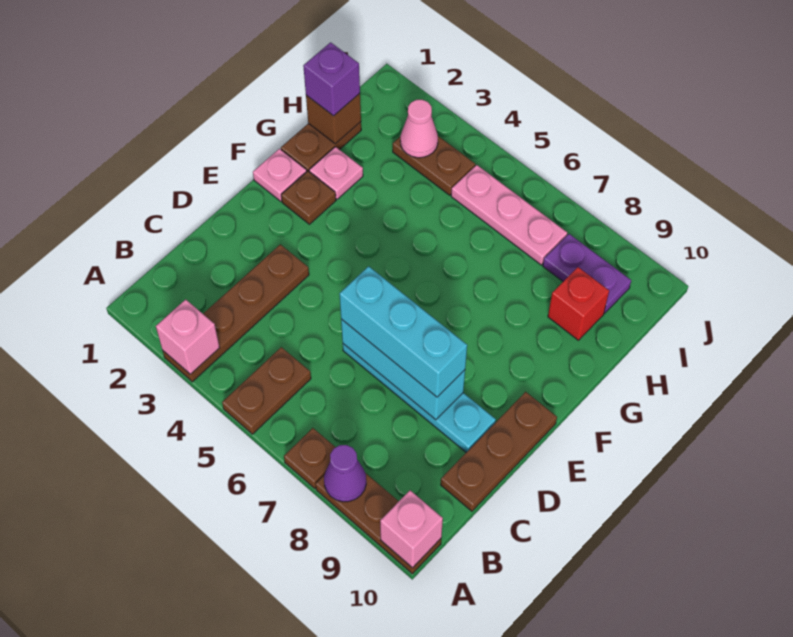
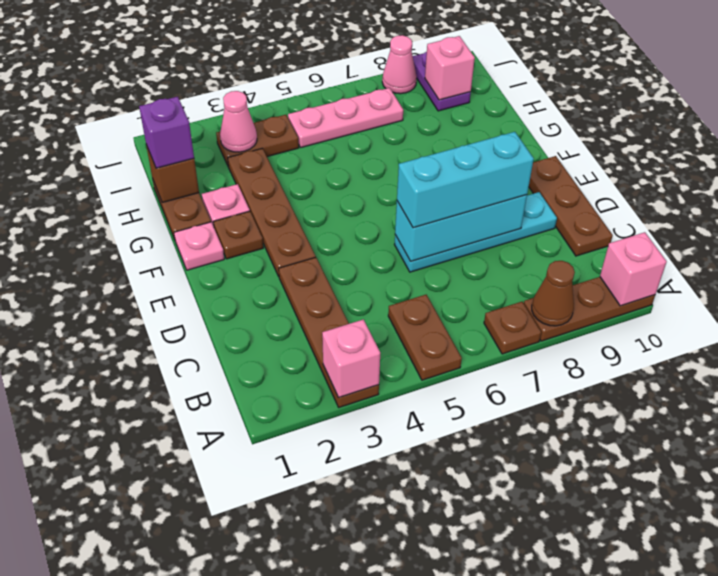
purple 1x1 cone [324,445,366,502] -> brown 1x1 cone [532,261,575,326]
none -> brown 1x4 plate [228,148,316,276]
red 1x1 brick [548,267,609,340] -> none
purple 1x2 plate [543,234,631,313] -> purple 1x2 plate turned to [413,52,471,111]
none -> pink 1x1 brick [425,36,475,100]
none -> pink 1x1 cone [382,35,417,94]

